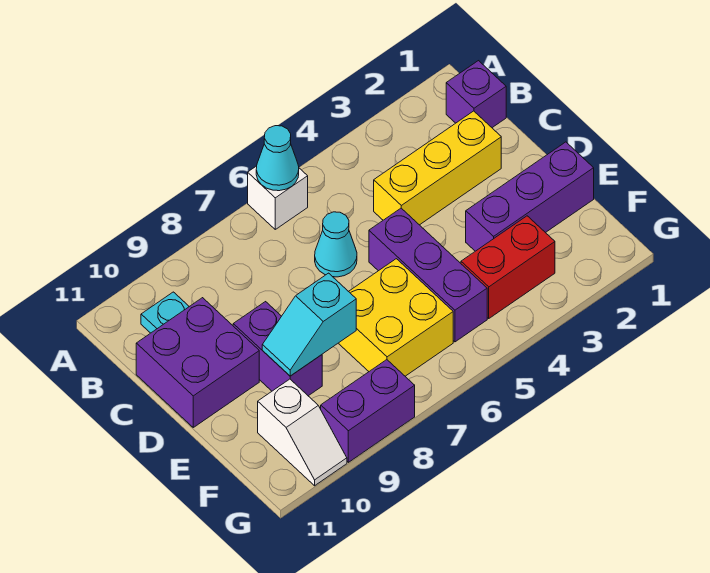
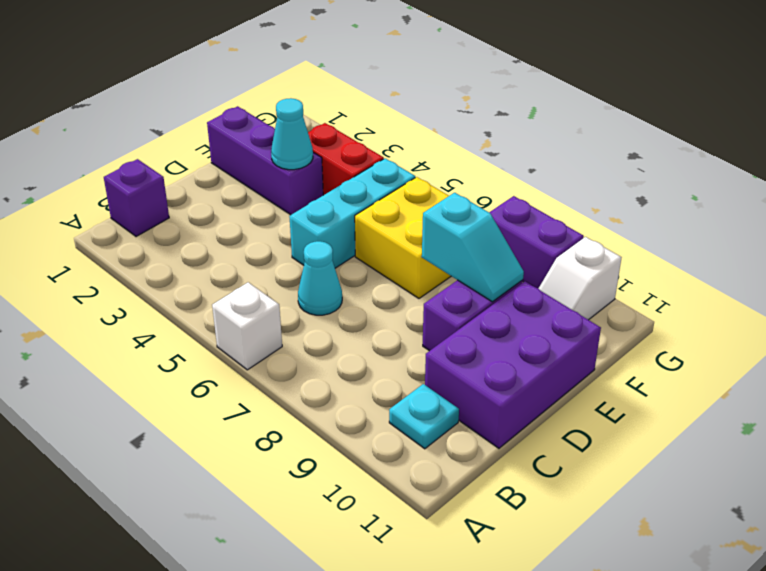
cyan 1x1 cone [256,126,299,191] -> cyan 1x1 cone moved to [271,98,313,170]
yellow 1x3 brick [374,111,501,225] -> none
purple 2x2 brick [136,298,259,427] -> purple 2x3 brick [425,281,601,448]
purple 1x3 brick [369,208,487,342] -> cyan 1x3 brick [289,158,415,268]
white 1x2 slope [258,379,347,486] -> white 1x2 slope turned to [538,237,622,320]

